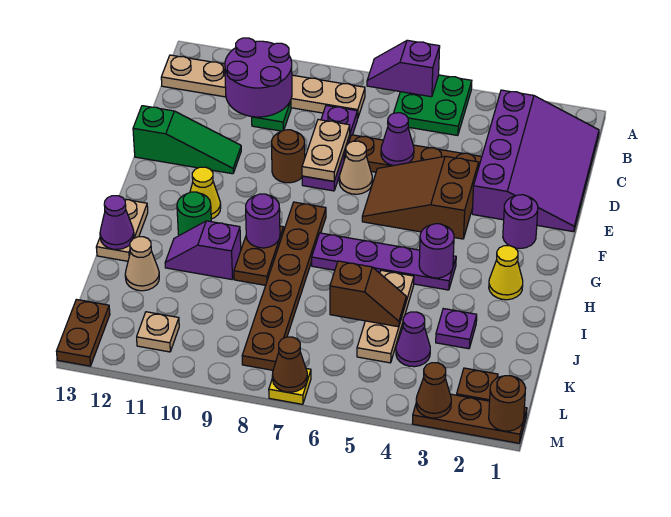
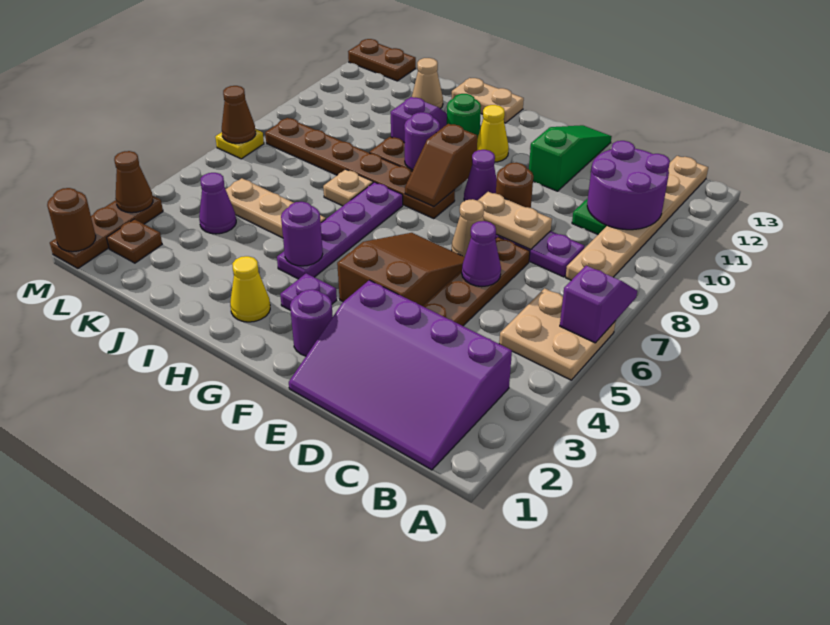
green 2x2 plate [394,75,472,136] -> tan 2x2 plate [499,288,616,380]
green 1x3 slope [133,106,241,174] -> green 1x3 slope turned to [529,125,612,191]
purple 1x1 cone [100,196,134,249] -> purple 1x1 cone moved to [464,150,497,201]
purple 1x1 plate [436,309,477,349] -> purple 1x1 plate moved to [280,273,337,310]
brown 1x2 slope [330,261,406,327] -> brown 1x2 slope moved to [405,124,477,207]
tan 1x1 plate [137,312,179,352] -> tan 1x1 plate moved to [323,169,373,206]

